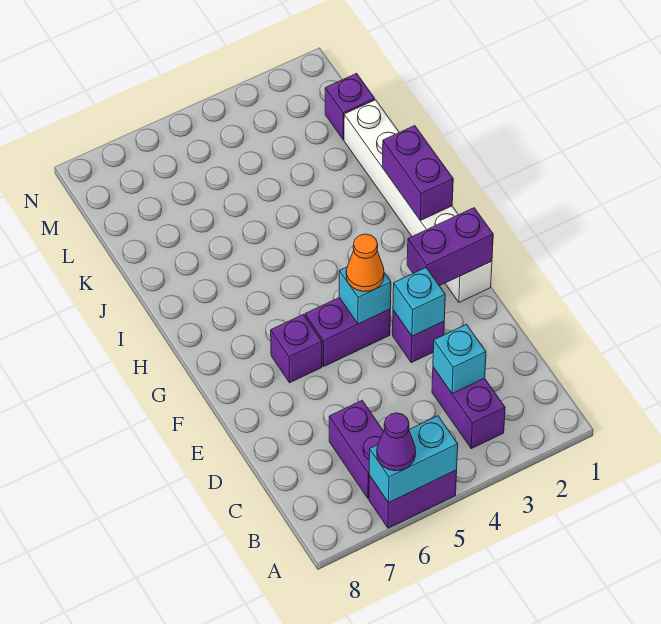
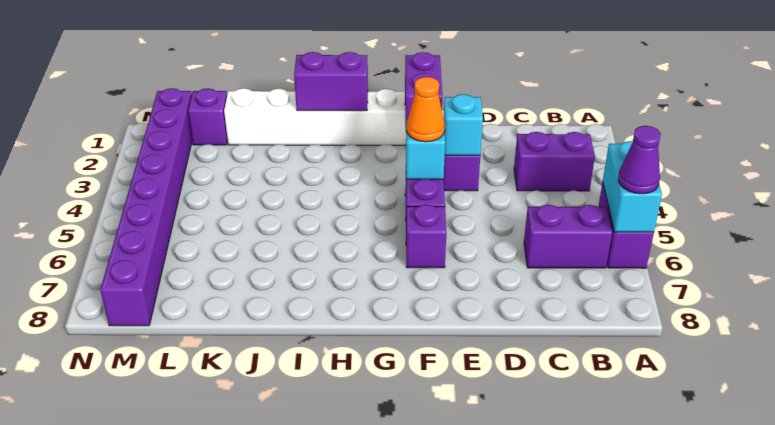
cyan 1x1 brick [433,325,486,394] -> none
none -> purple 1x8 brick [100,88,192,326]

